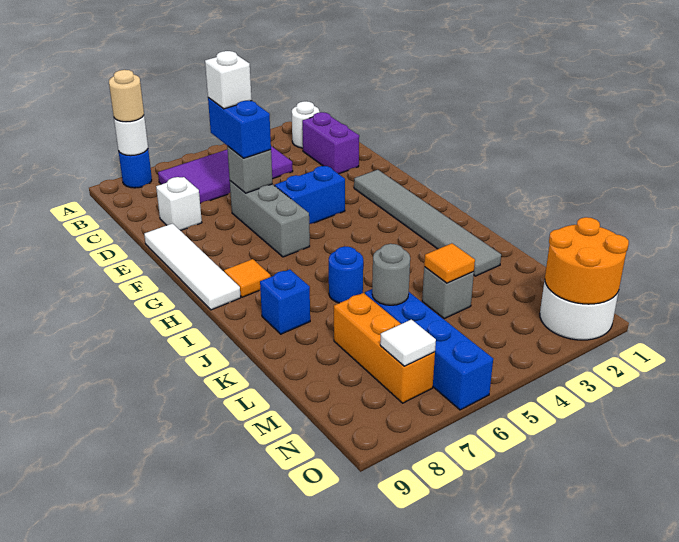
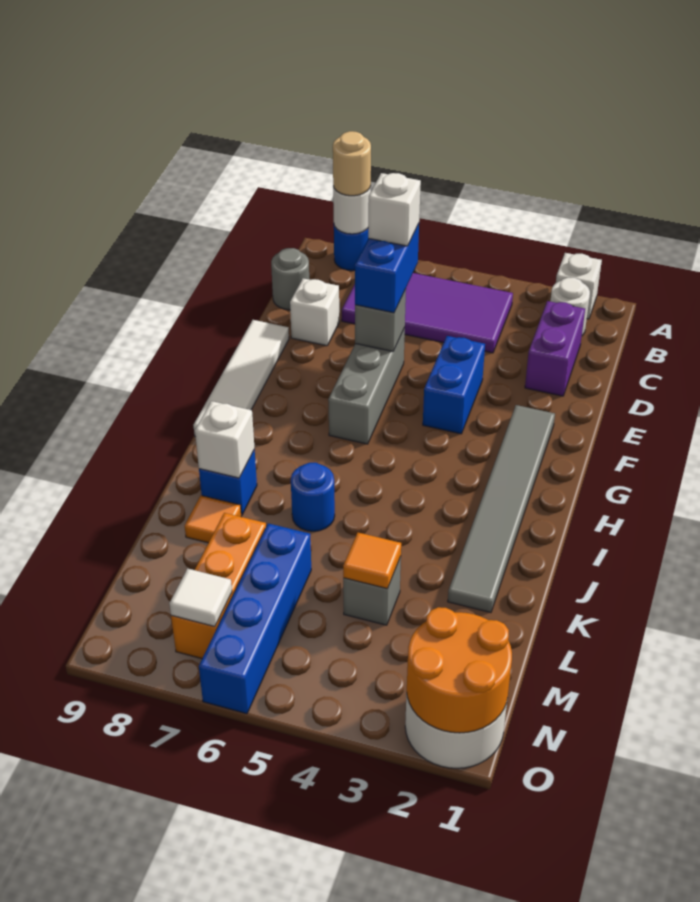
none -> white 1x1 brick [556,253,602,319]
blue 1x2 brick [275,166,345,224] -> blue 1x2 brick turned to [423,336,485,434]
orange 1x1 tile [224,259,271,297] -> orange 1x1 tile moved to [185,495,241,543]
none -> white 1x1 brick [195,401,255,478]
grey 1x1 round brick [372,244,410,305] -> grey 1x1 round brick moved to [271,248,309,310]

